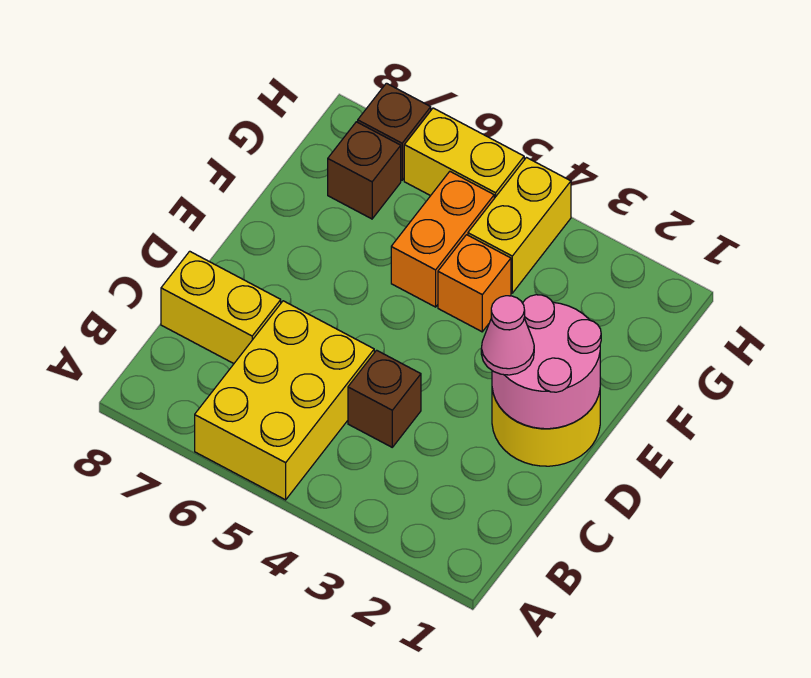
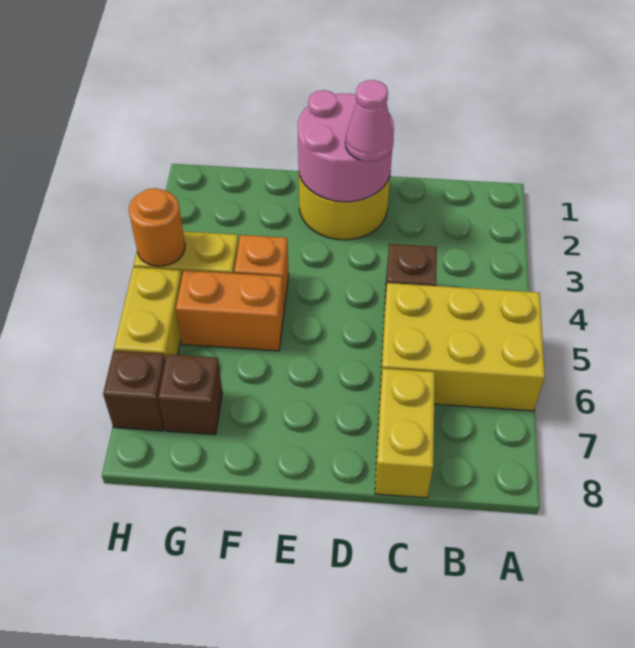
none -> orange 1x1 round brick [129,188,185,266]

